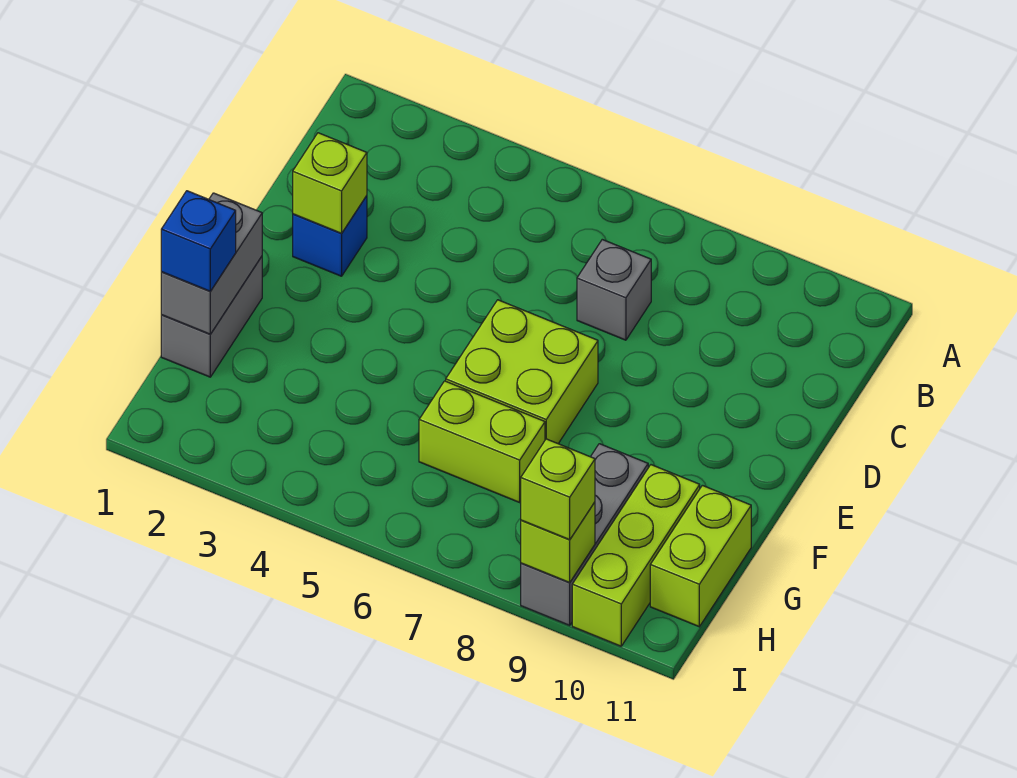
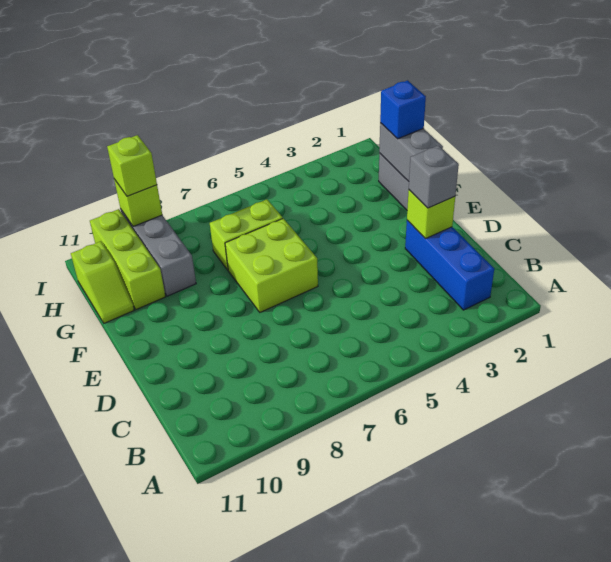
grey 1x1 brick [577,240,651,340] -> grey 1x1 brick moved to [409,145,459,208]
blue 1x1 brick [293,196,367,276] -> blue 1x3 brick [405,220,494,310]
lime 1x2 brick [650,485,751,627] -> lime 1x2 slope [71,241,134,323]

